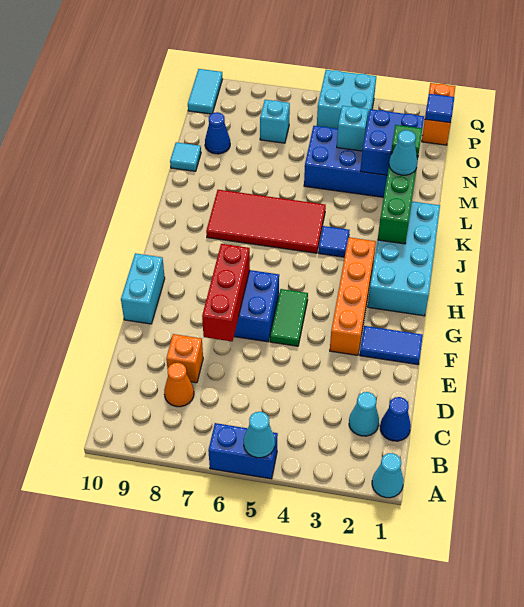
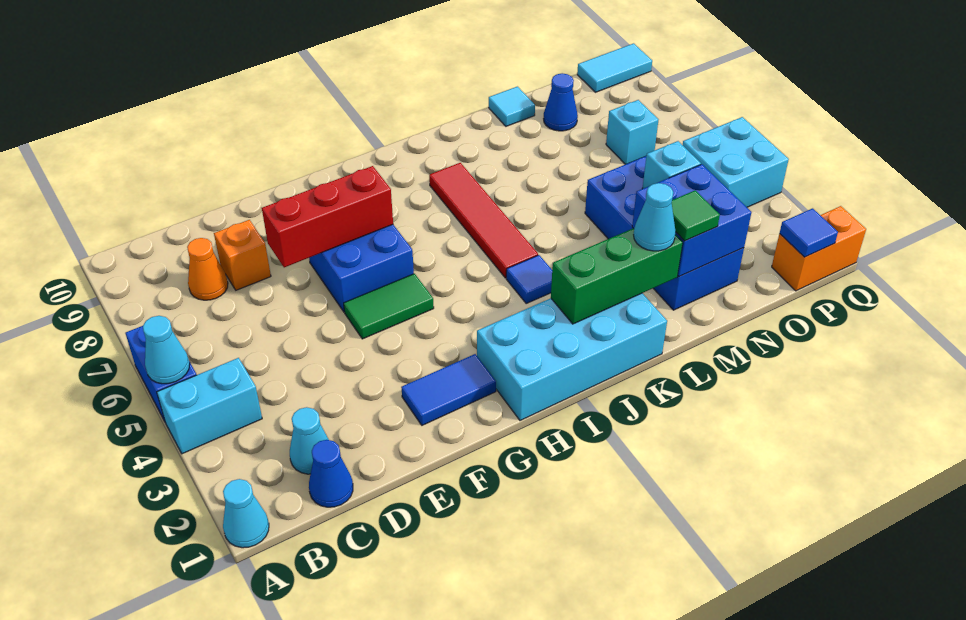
blue 1x2 tile [360,326,423,365] -> blue 1x2 tile turned to [401,354,496,425]
orange 1x4 brick [330,237,376,355] -> none
cyan 1x2 brick [121,253,165,324] -> cyan 1x2 brick moved to [157,358,262,454]
red 2x4 tile [206,190,326,253] -> red 1x4 tile [429,163,538,278]

